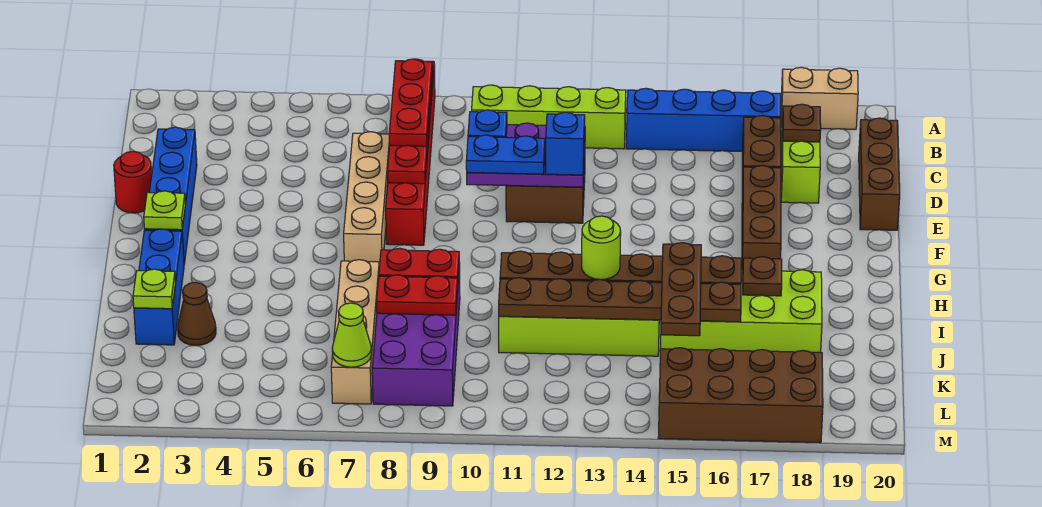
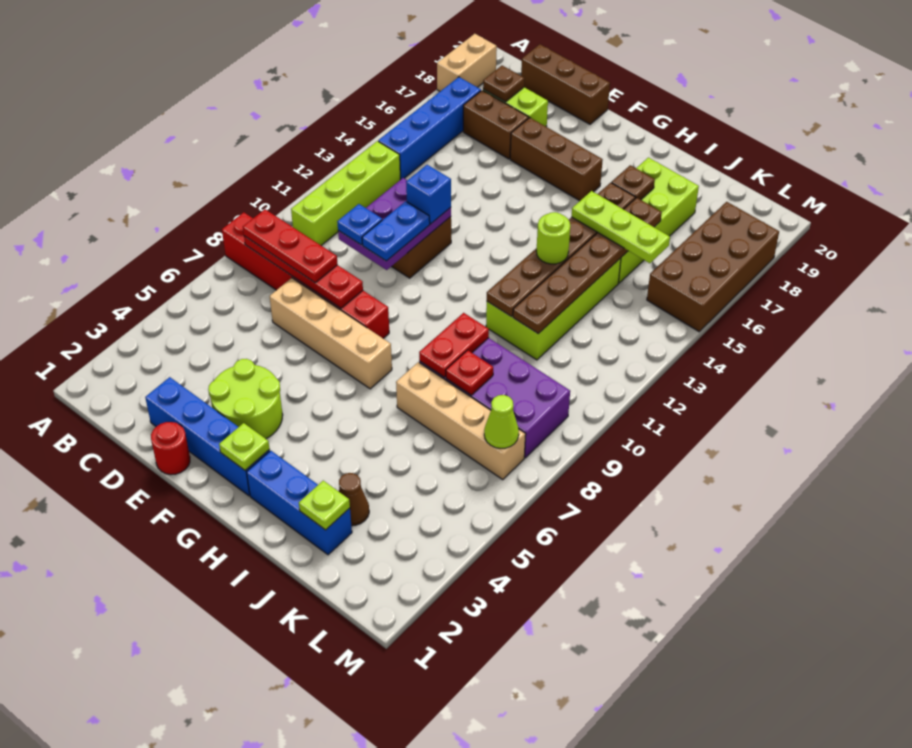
none -> lime 2x2 round brick [208,359,283,439]
brown 1x3 plate [661,243,701,336] -> lime 1x3 plate [572,191,670,263]
red 1x2 plate [377,275,458,315] -> red 1x1 plate [446,350,493,395]

